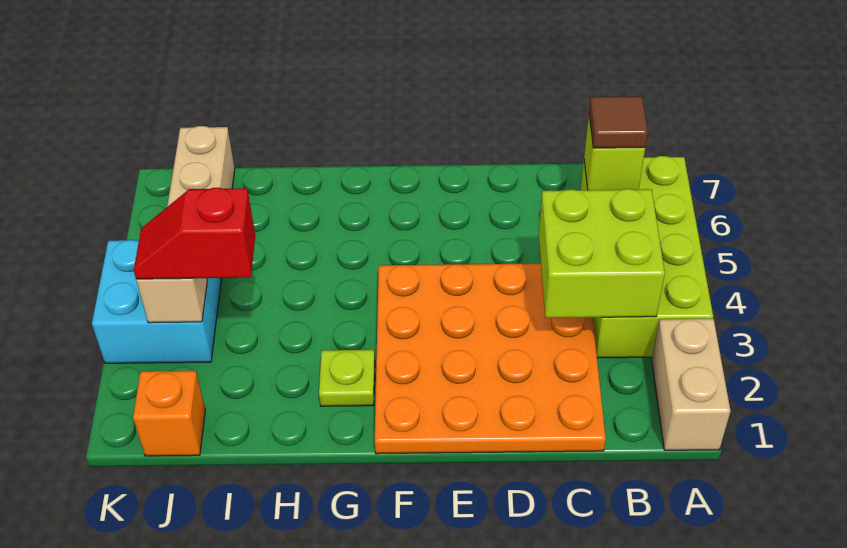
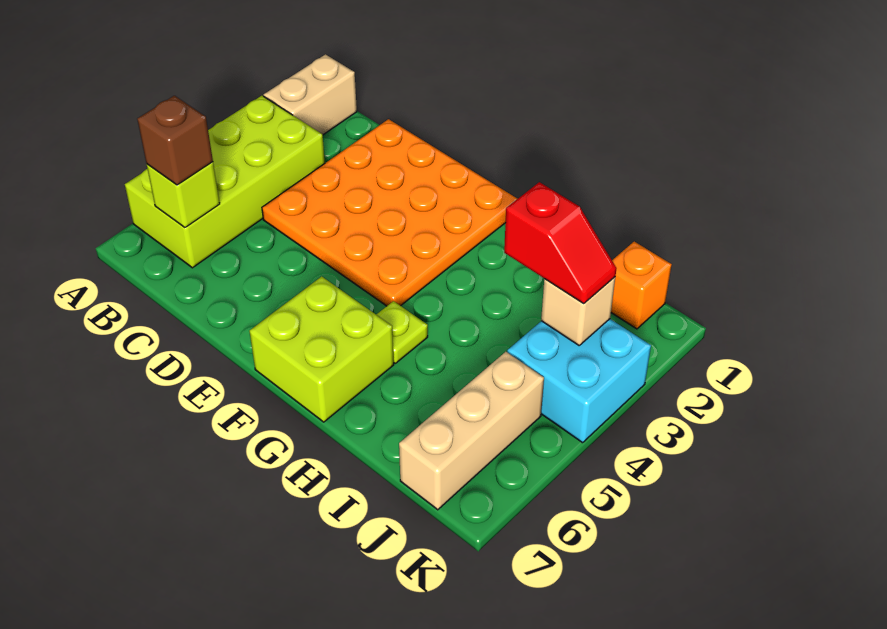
lime 2x2 brick [539,189,665,318] -> lime 2x2 brick moved to [249,276,394,422]
brown 1x1 tile [589,96,648,148] -> brown 1x1 brick [137,96,213,185]
lime 1x1 plate [319,350,375,406] -> lime 1x1 plate moved to [376,301,428,363]

